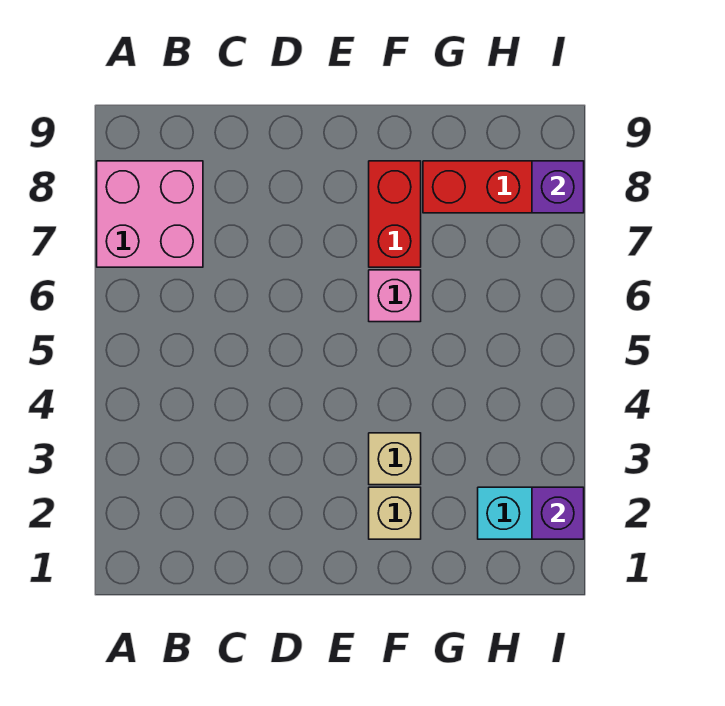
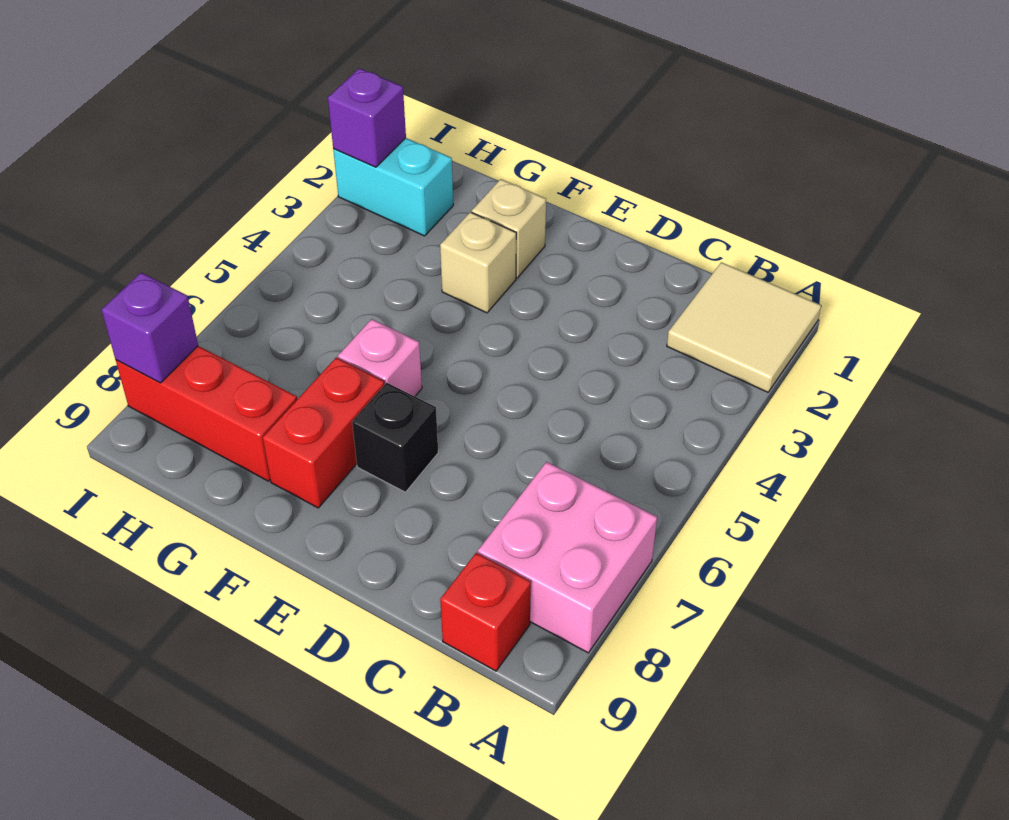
none -> tan 2x2 tile [667,262,821,392]
none -> red 1x1 brick [440,553,531,671]
none -> black 1x1 brick [352,383,438,492]

